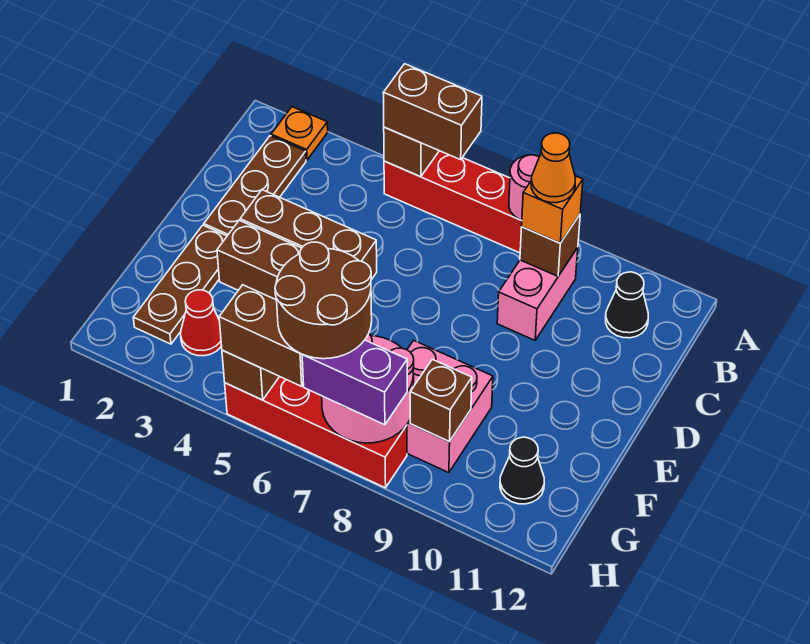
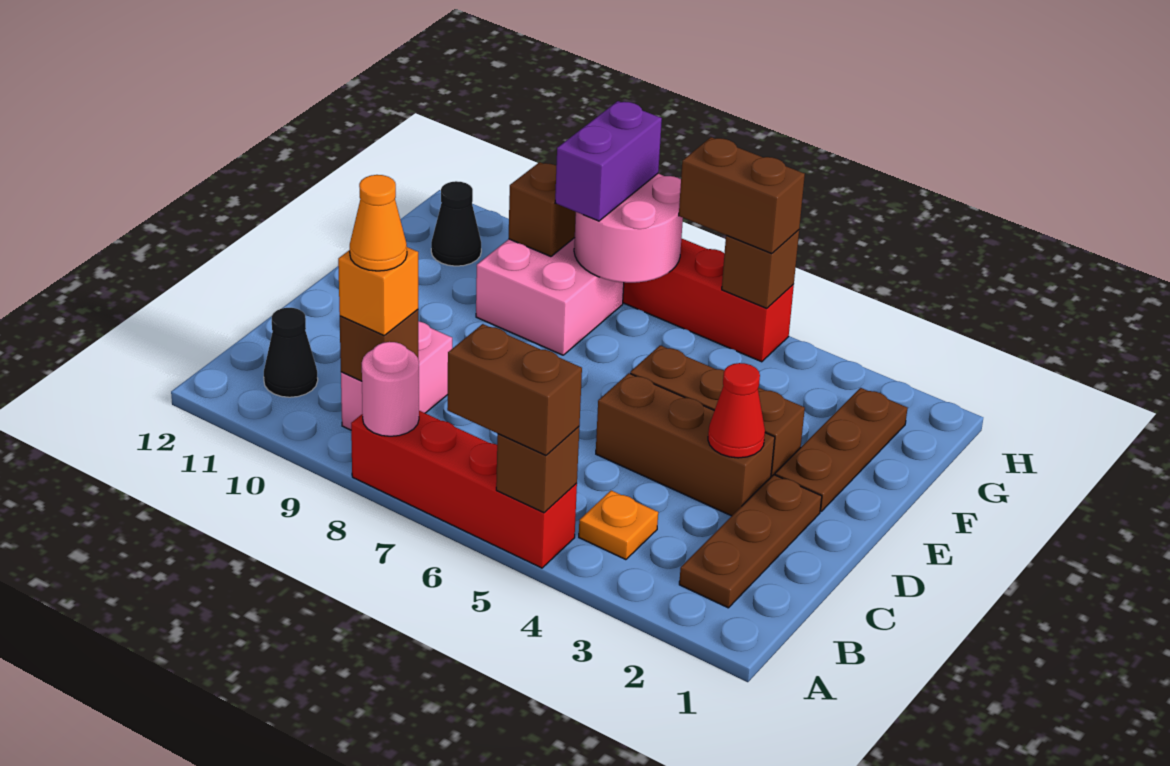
orange 1x1 plate [271,107,328,160] -> orange 1x1 plate moved to [579,490,658,560]
red 1x1 cone [181,290,222,356] -> red 1x1 cone moved to [708,363,765,458]
brown 2x2 round brick [275,242,372,359] -> none
purple 1x2 brick [302,340,407,425] -> purple 1x2 brick turned to [555,101,662,221]

